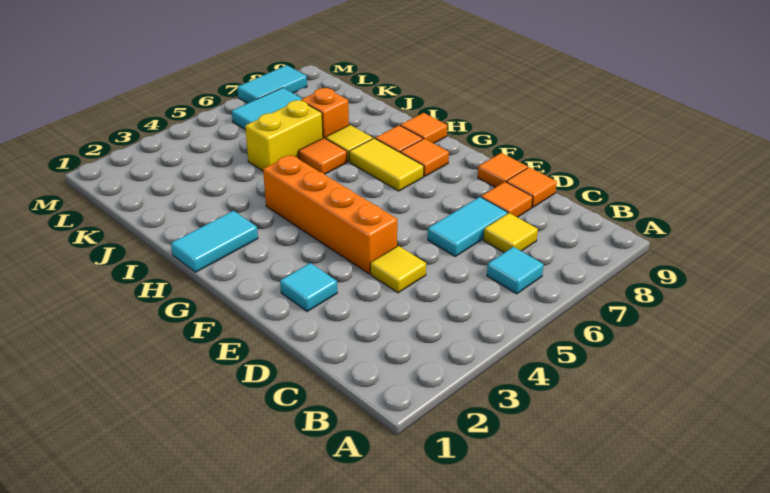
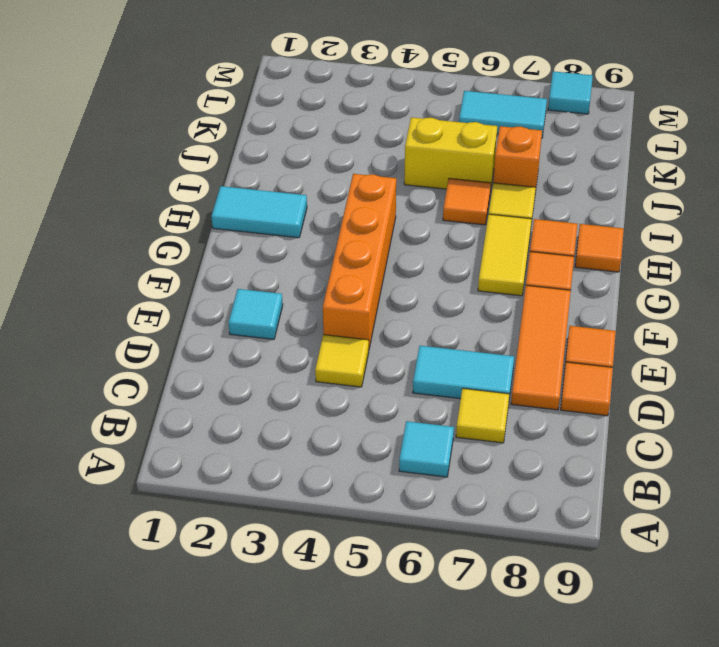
orange 1x1 tile [481,182,533,217] -> orange 1x3 tile [511,285,571,410]
cyan 1x2 tile [237,65,307,103] -> cyan 1x1 tile [548,71,593,114]

